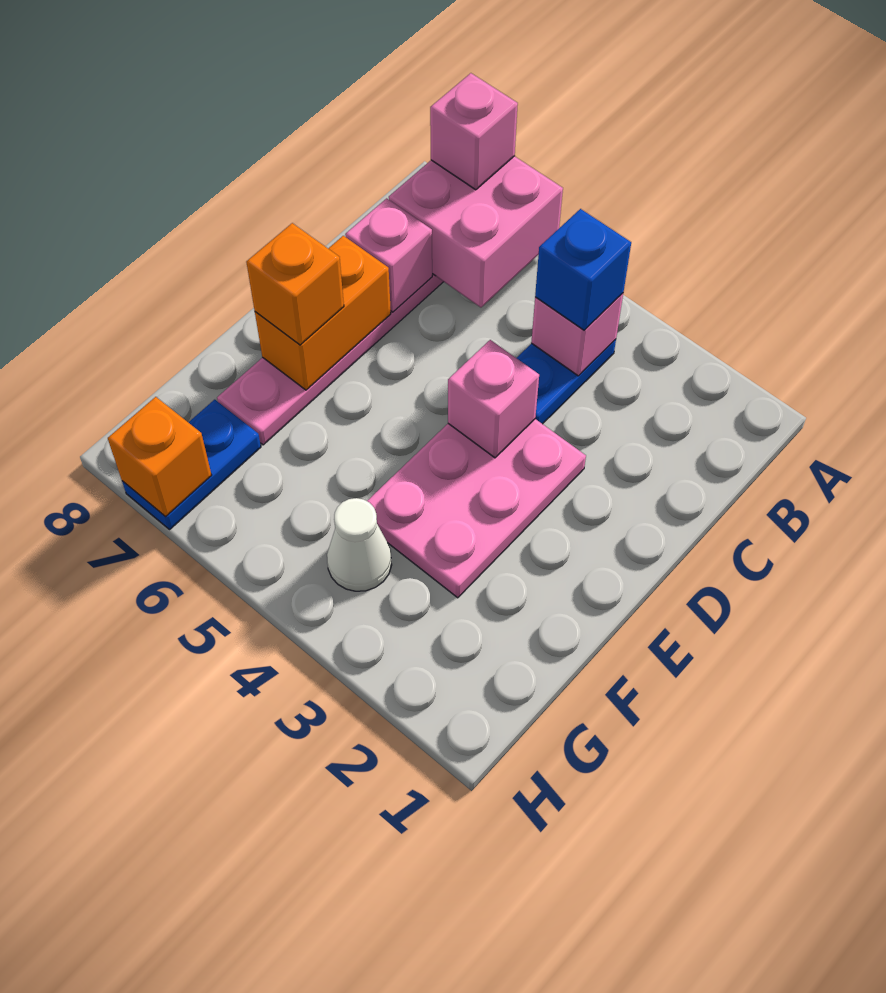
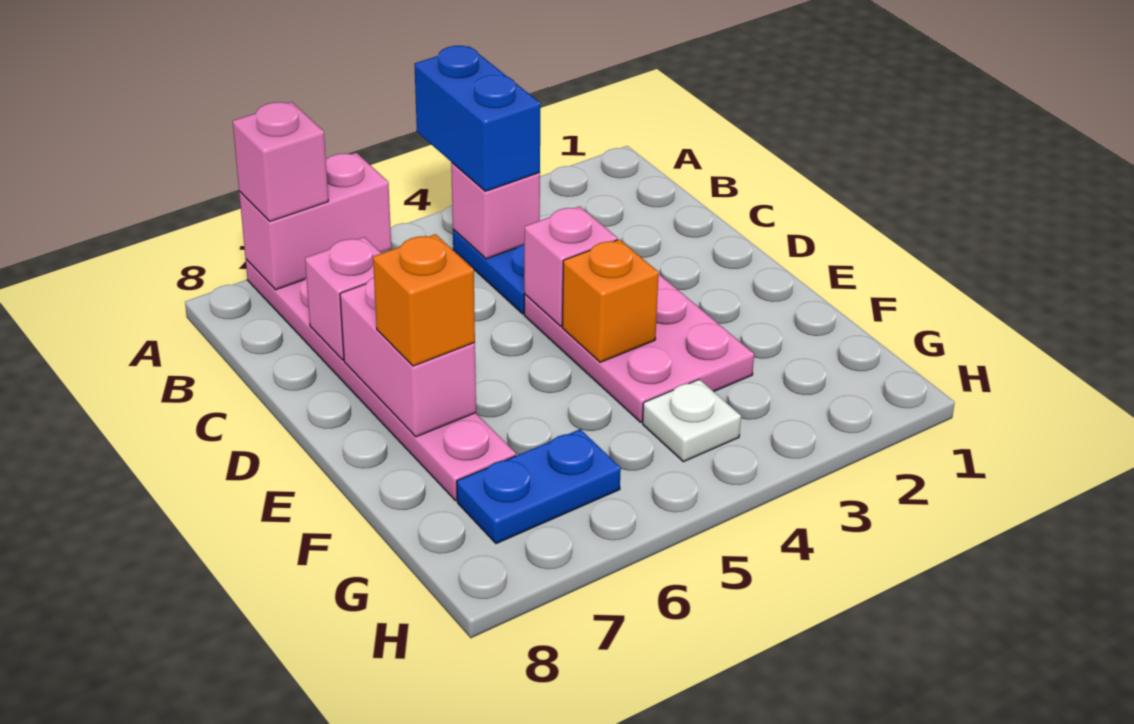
pink 2x2 brick [389,156,563,307] -> pink 1x2 brick [239,153,391,290]
blue 1x1 brick [535,209,631,330] -> blue 1x2 brick [414,46,540,191]
orange 1x2 brick [255,236,391,390] -> pink 1x2 brick [340,277,476,437]
white 1x1 cone [327,498,392,591] -> white 1x1 plate [643,379,741,462]
blue 1x2 plate [122,400,261,529] -> blue 1x2 plate turned to [457,429,621,544]
orange 1x1 brick [108,397,212,517] -> orange 1x1 brick moved to [562,239,659,362]

